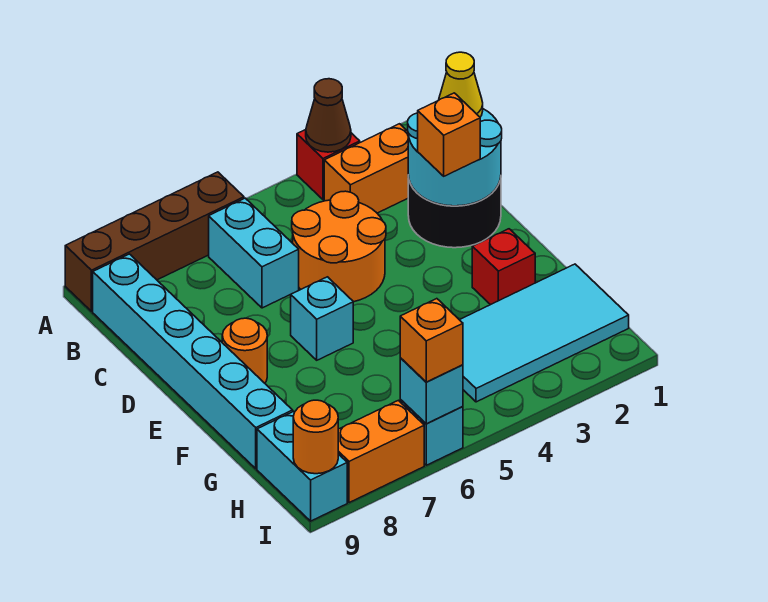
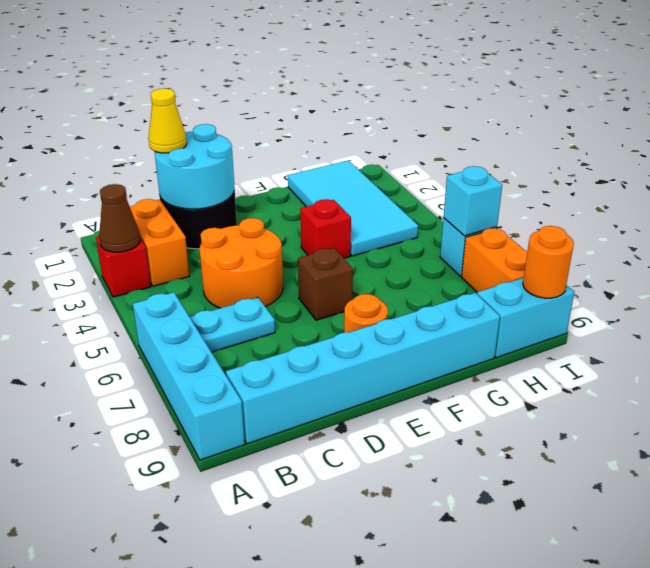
brown 1x4 brick [65,172,244,311] -> cyan 1x4 brick [133,292,245,460]
cyan 1x2 brick [209,198,299,308] -> cyan 1x2 plate [190,297,275,352]
orange 1x1 brick [418,93,480,176] -> none
cyan 1x1 brick [291,277,353,360] -> brown 1x1 brick [298,248,353,320]
red 1x1 brick [472,229,535,305] -> red 1x1 brick moved to [300,199,351,258]
orange 1x1 brick [400,299,463,382] -> none

